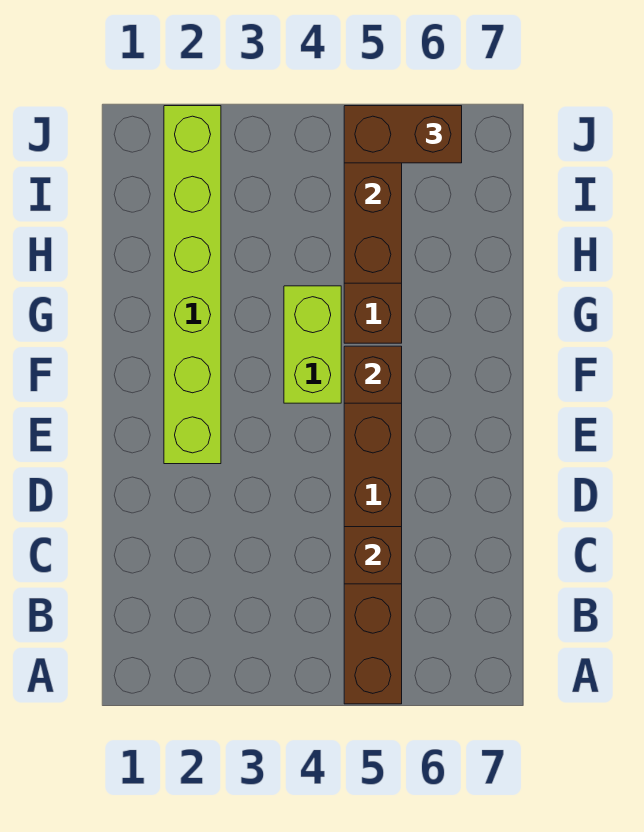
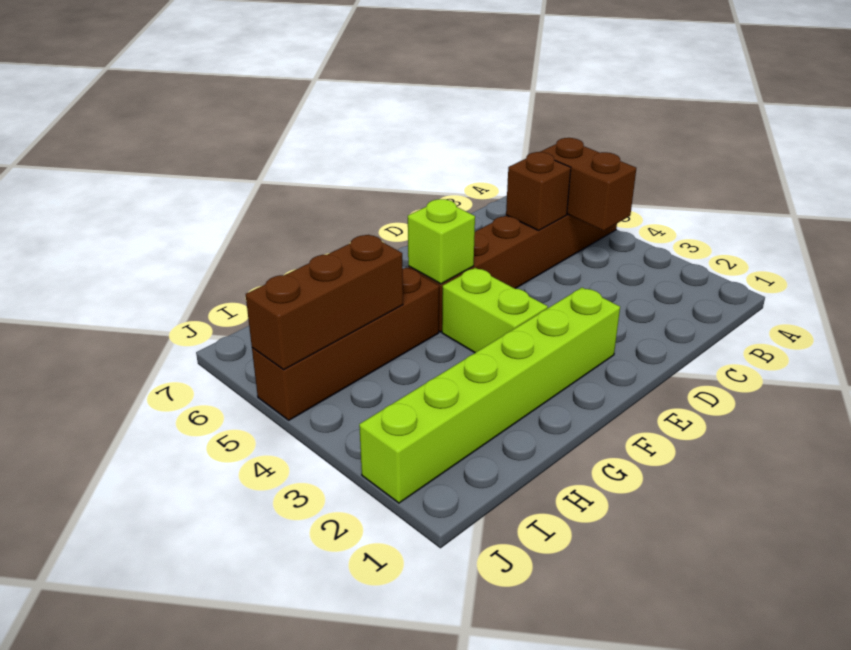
lime 1x2 brick [284,286,341,403] -> lime 1x2 brick turned to [442,268,548,353]
brown 1x1 brick [344,346,402,403] -> lime 1x1 brick [408,199,475,284]
brown 1x2 brick [344,106,462,163] -> brown 1x2 brick moved to [540,138,636,231]

